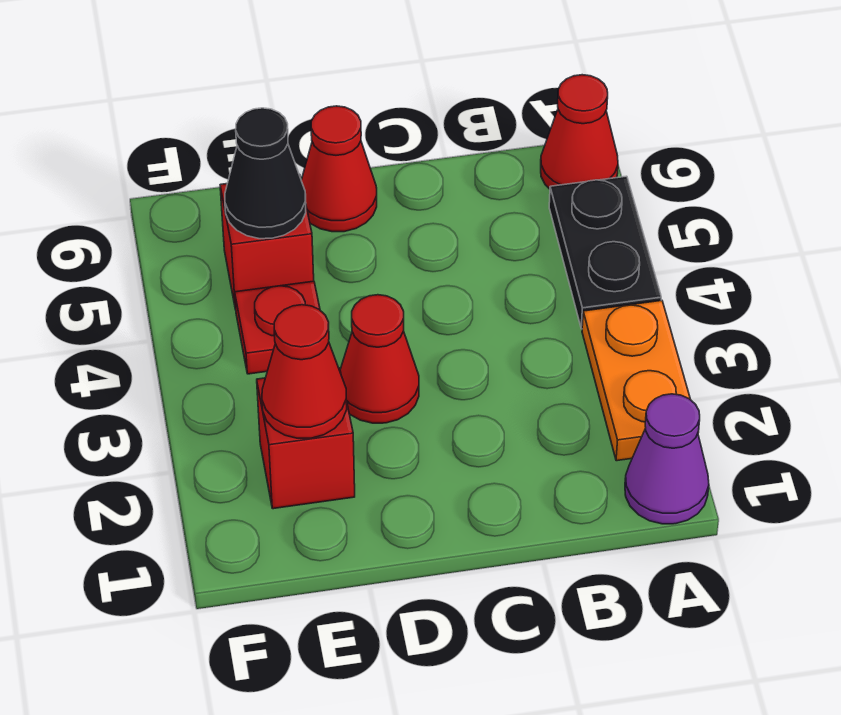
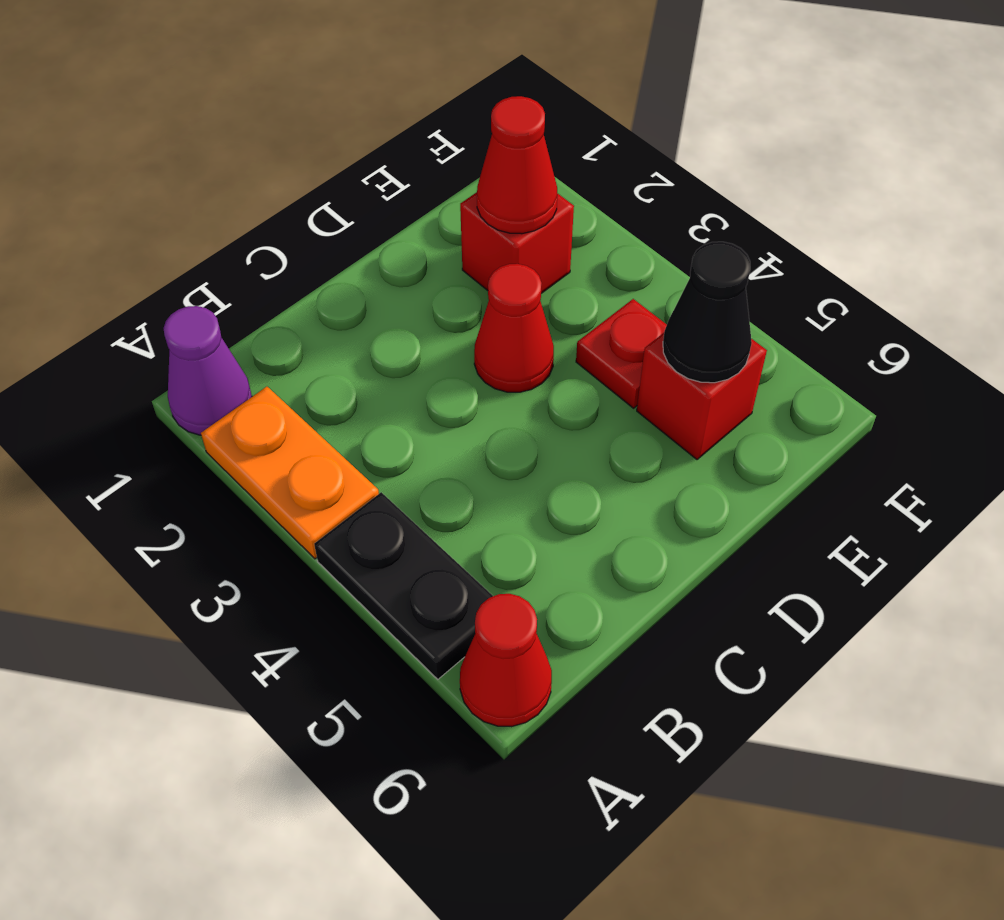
red 1x1 cone [301,106,377,232] -> none

